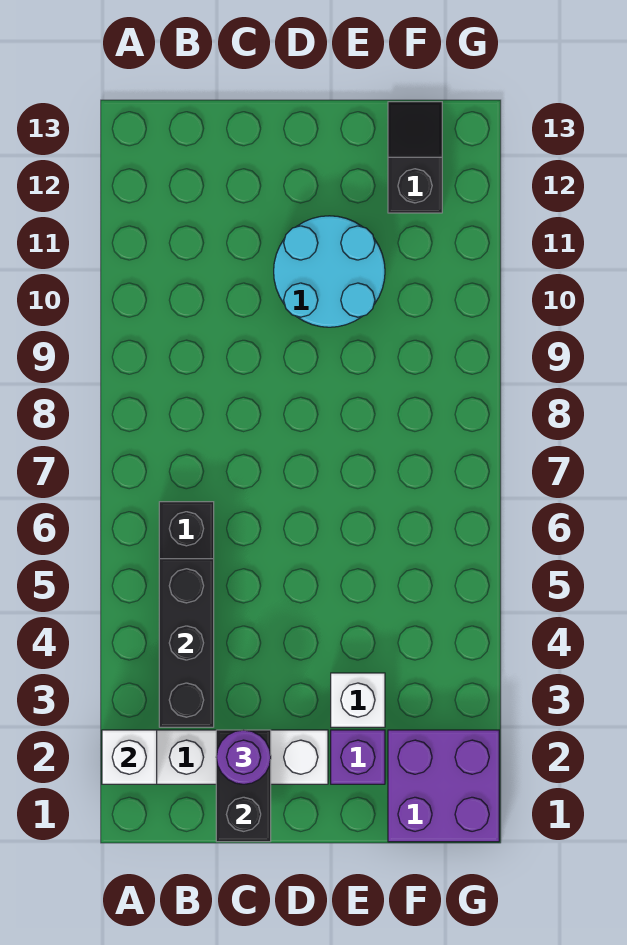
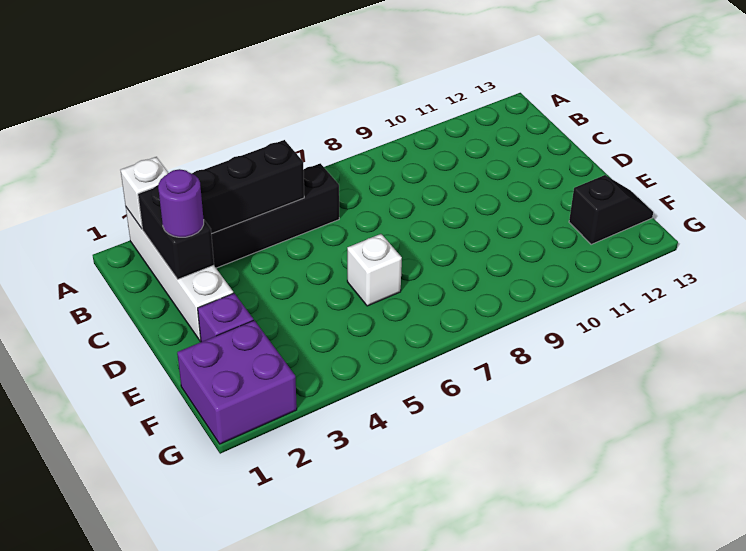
black 1x2 brick [216,730,271,842] -> black 1x2 brick turned to [138,185,214,279]
cyan 2x2 round brick [274,216,385,327] -> none
white 1x1 brick [331,673,385,727] -> white 1x1 brick moved to [347,234,402,306]

